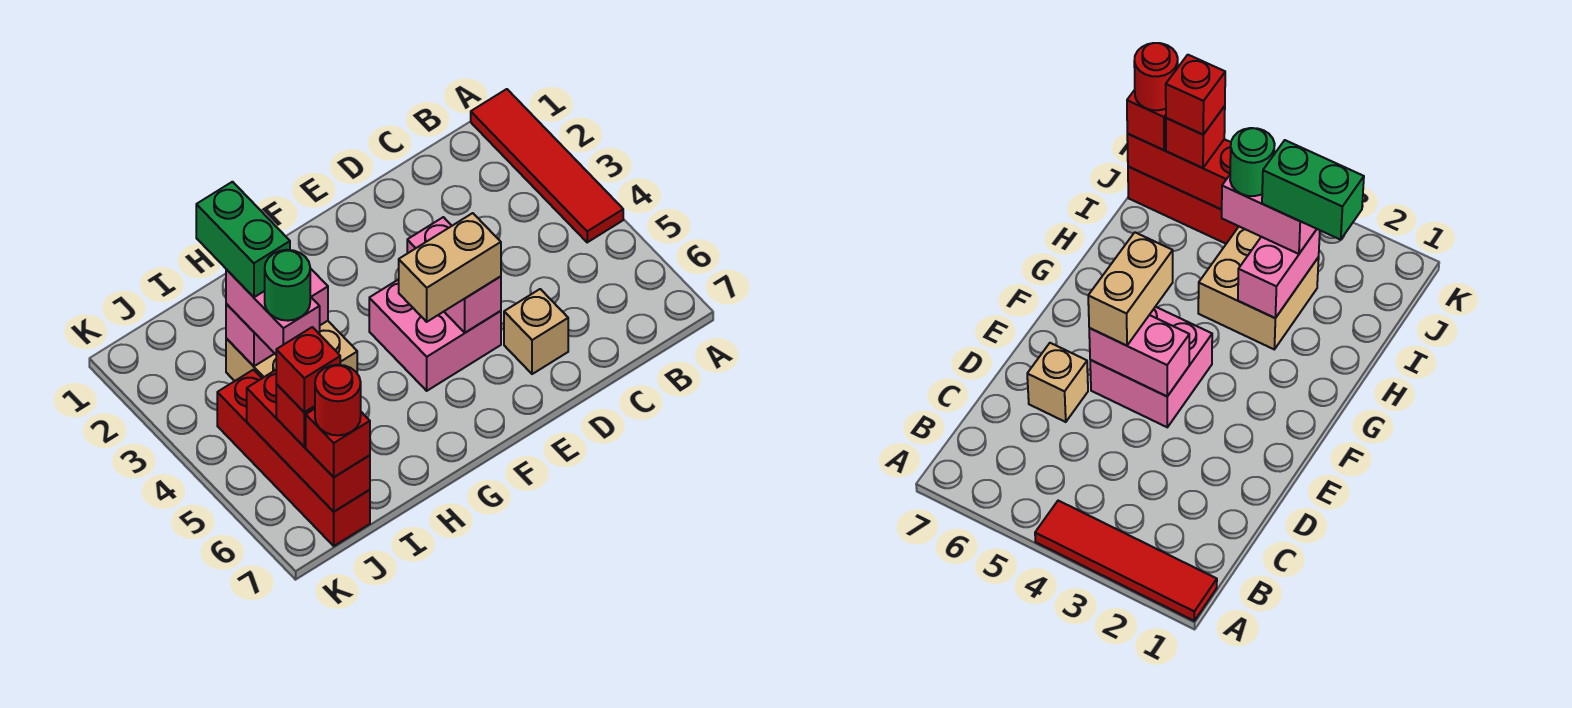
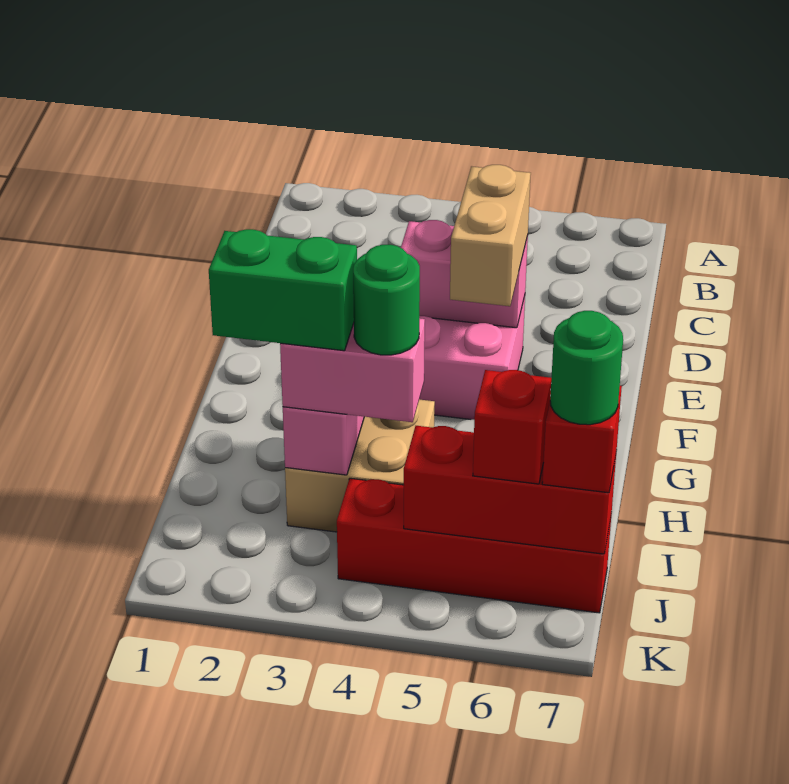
red 1x4 tile [471,89,623,242] -> none
tan 1x1 brick [504,289,568,374] -> none
red 1x1 brick [276,327,340,412] -> none
red 1x1 round brick [315,365,361,435] -> green 1x1 round brick [550,311,623,425]

